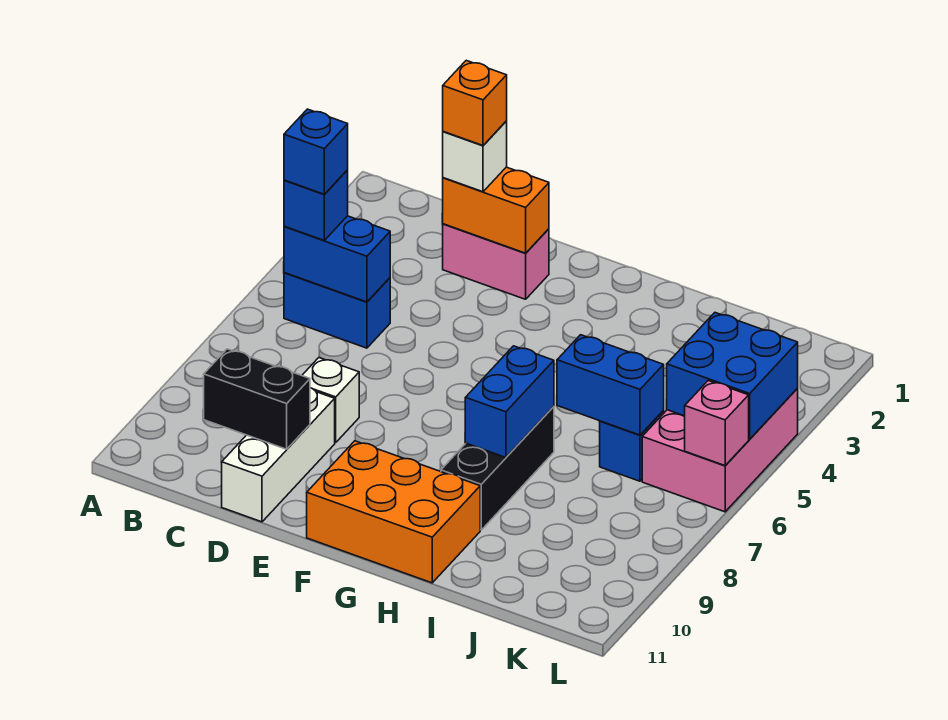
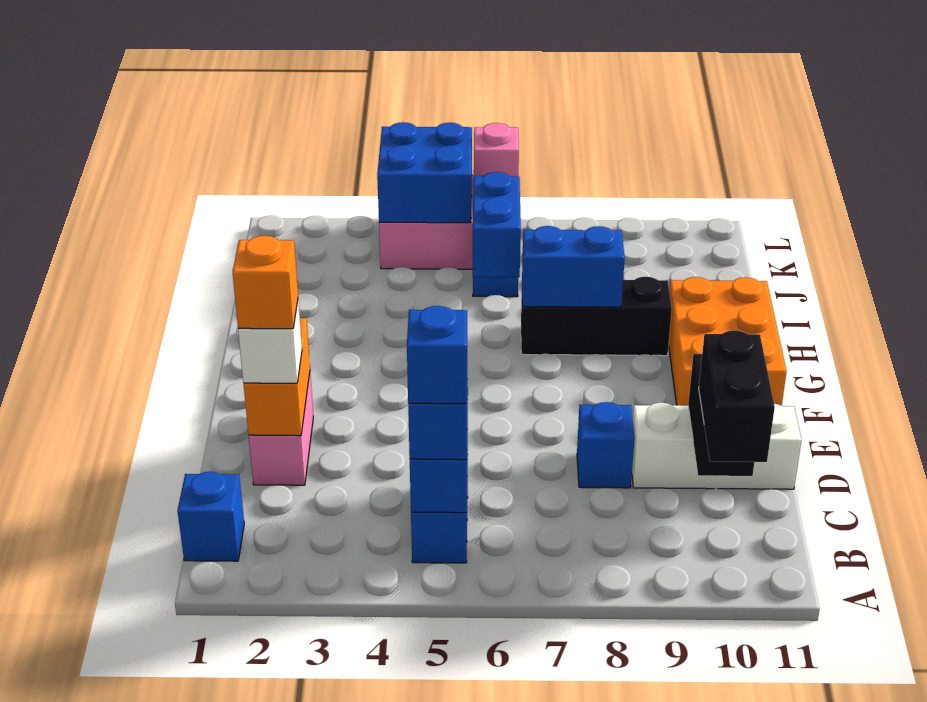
none -> blue 1x1 brick [177,472,244,561]
none -> black 1x2 brick [699,330,775,462]
white 1x1 brick [302,358,359,443] -> blue 1x1 brick [577,402,635,488]

